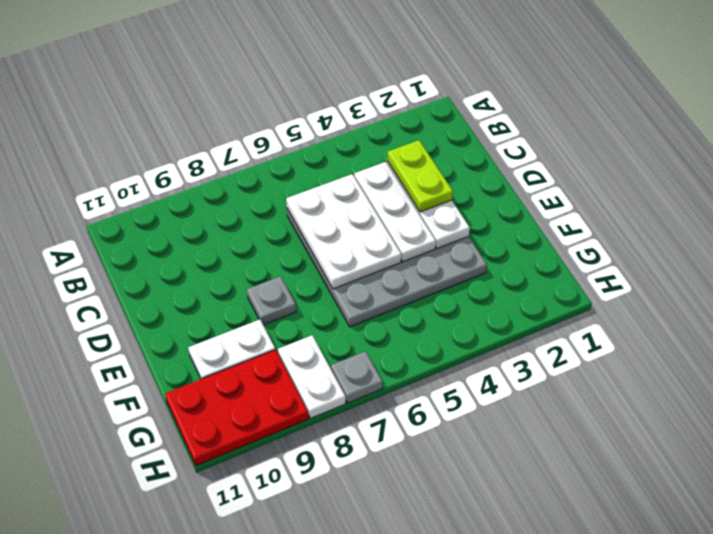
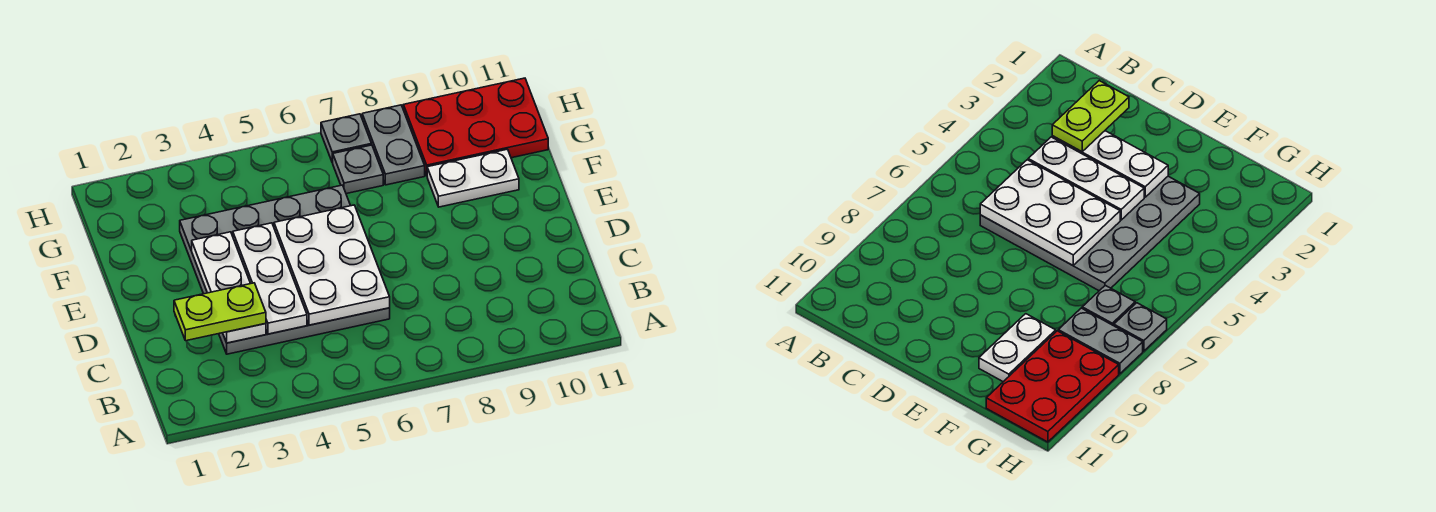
lime 1x2 plate [388,140,453,212] -> lime 1x2 plate turned to [174,283,266,341]
grey 1x1 plate [247,276,296,325] -> grey 1x1 plate moved to [333,145,383,194]
white 1x2 plate [278,335,346,418] -> grey 1x2 plate [362,105,425,185]

